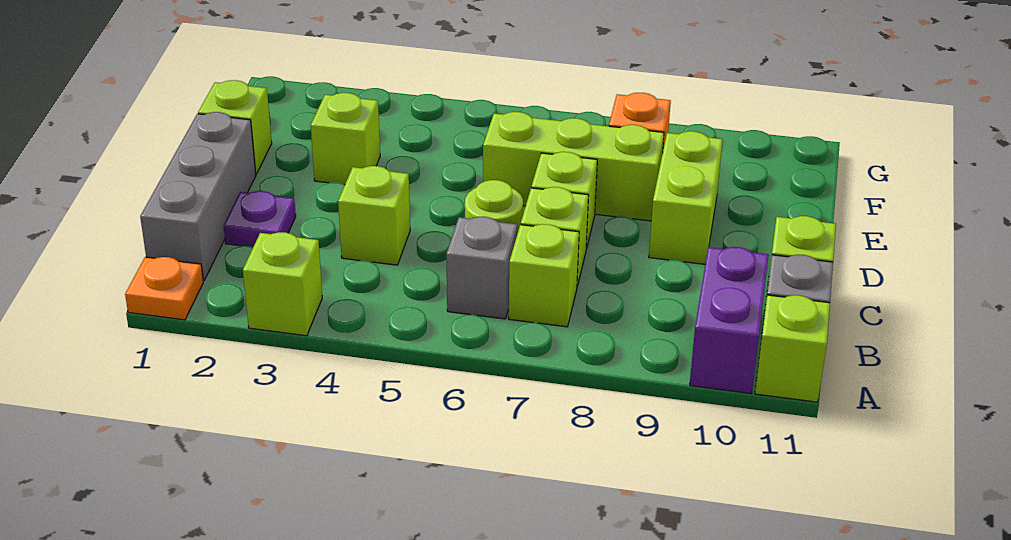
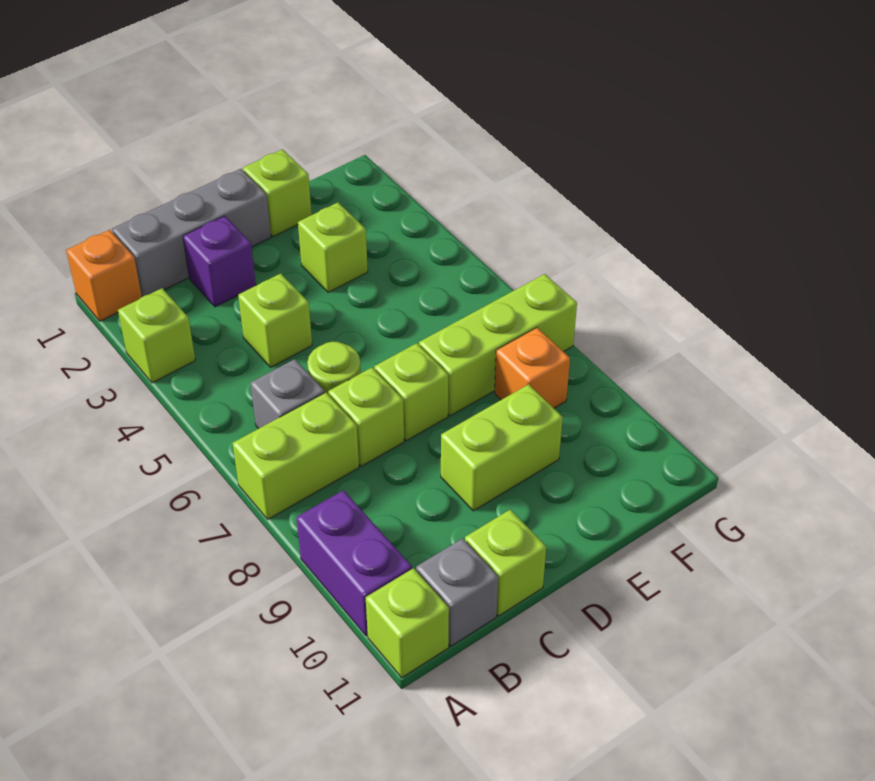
orange 1x1 plate [125,257,203,320] -> orange 1x1 brick [66,230,142,321]
purple 1x2 brick [690,247,769,394] -> purple 1x2 brick turned to [297,490,412,636]
lime 1x1 brick [509,224,579,327] -> lime 1x2 brick [233,392,359,519]
purple 1x1 plate [224,191,296,247] -> purple 1x1 brick [183,216,256,307]
lime 1x3 brick [483,112,664,221] -> lime 1x3 brick turned to [419,274,577,416]

